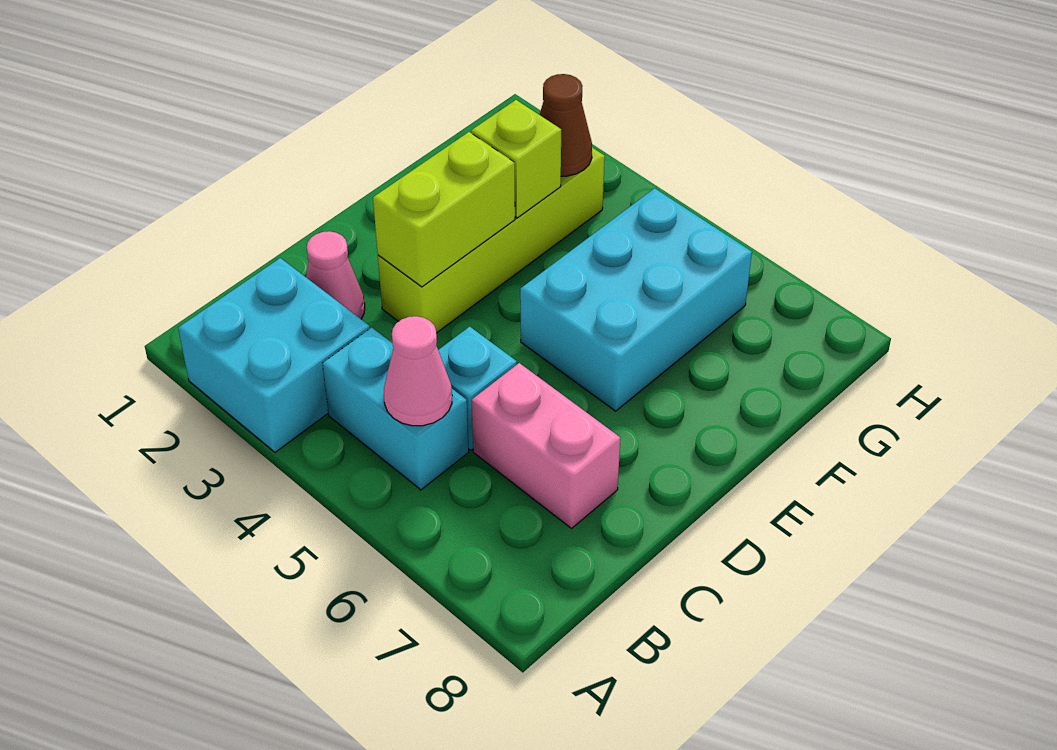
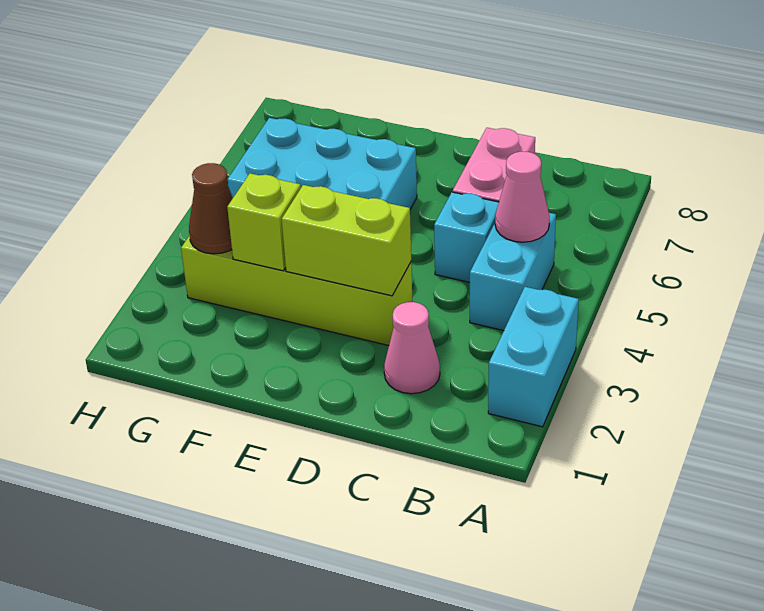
cyan 2x2 brick [178,258,370,452] -> cyan 1x2 brick [488,287,579,427]

